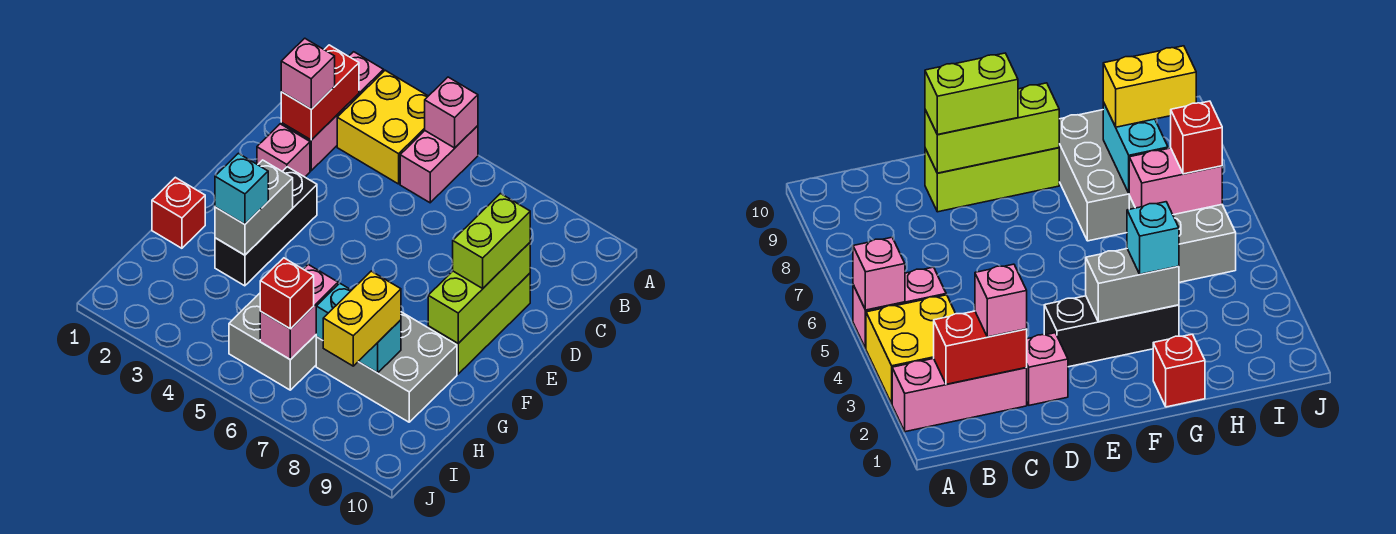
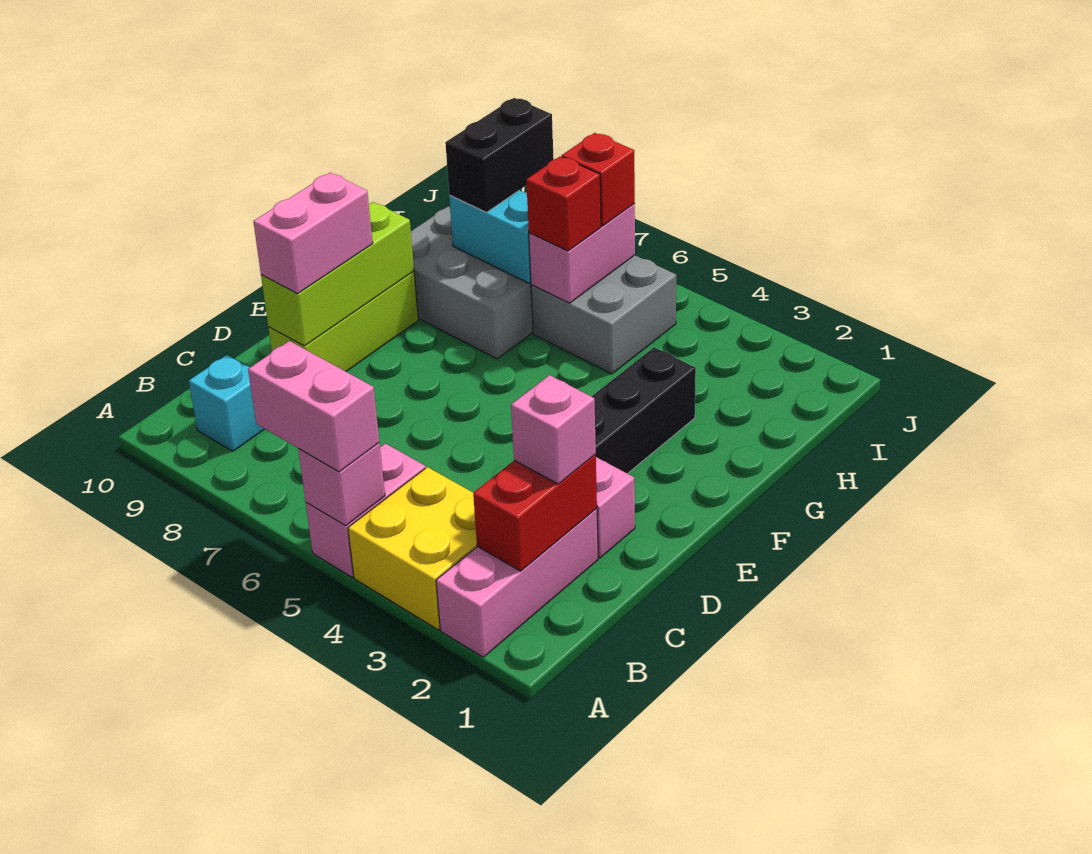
none -> pink 1x2 brick [248,341,379,472]
lime 1x2 brick [453,194,530,288] -> pink 1x2 brick [253,173,373,294]
grey 1x2 brick [215,160,293,255] -> none
red 1x1 brick [152,177,205,248] -> red 1x1 brick moved to [526,156,601,251]
cyan 1x1 brick [215,153,268,224] -> cyan 1x1 brick moved to [189,355,264,451]
yellow 1x2 brick [323,271,401,366] -> black 1x2 brick [445,98,554,212]

